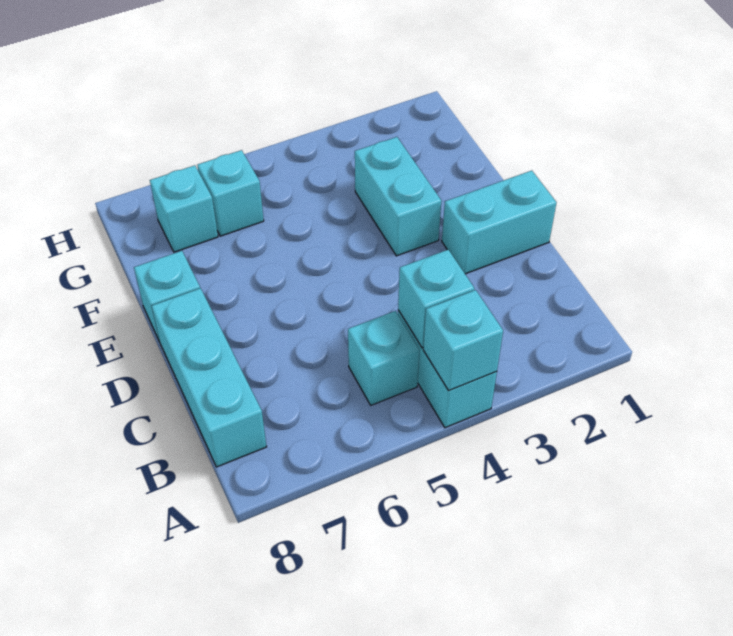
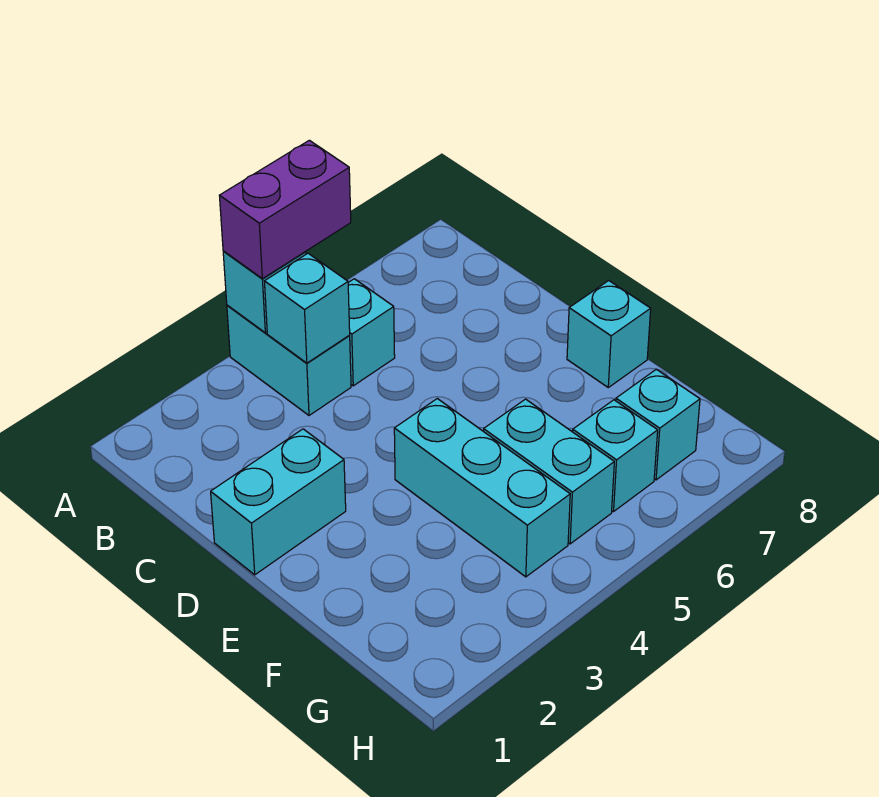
none -> purple 1x2 brick [219,140,351,279]
cyan 1x3 brick [152,288,267,467] -> cyan 1x3 brick moved to [394,399,570,577]
cyan 1x2 brick [355,137,441,256] -> cyan 1x2 brick moved to [484,399,614,544]

